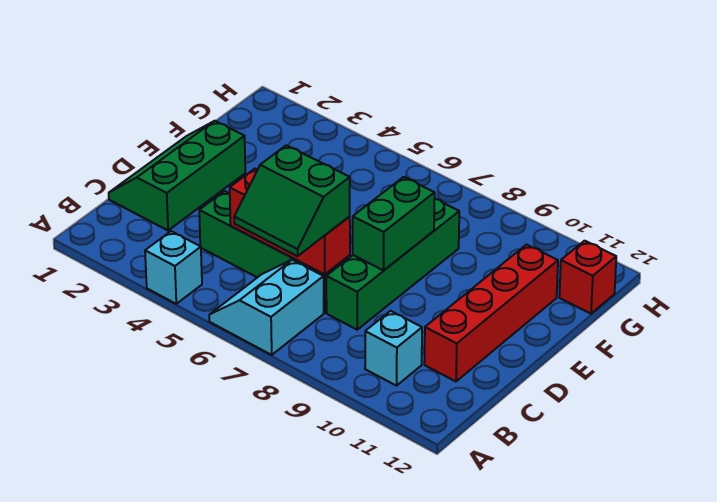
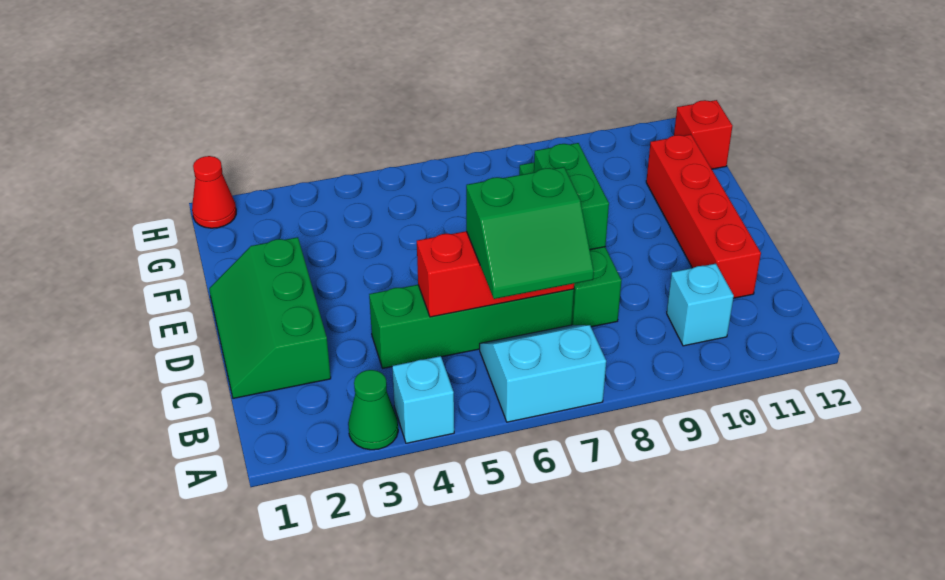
none -> green 1x1 cone [348,370,398,450]
cyan 2x2 slope [209,260,324,355] -> cyan 2x2 slope turned to [480,325,606,422]
none -> red 1x1 cone [192,156,236,228]

